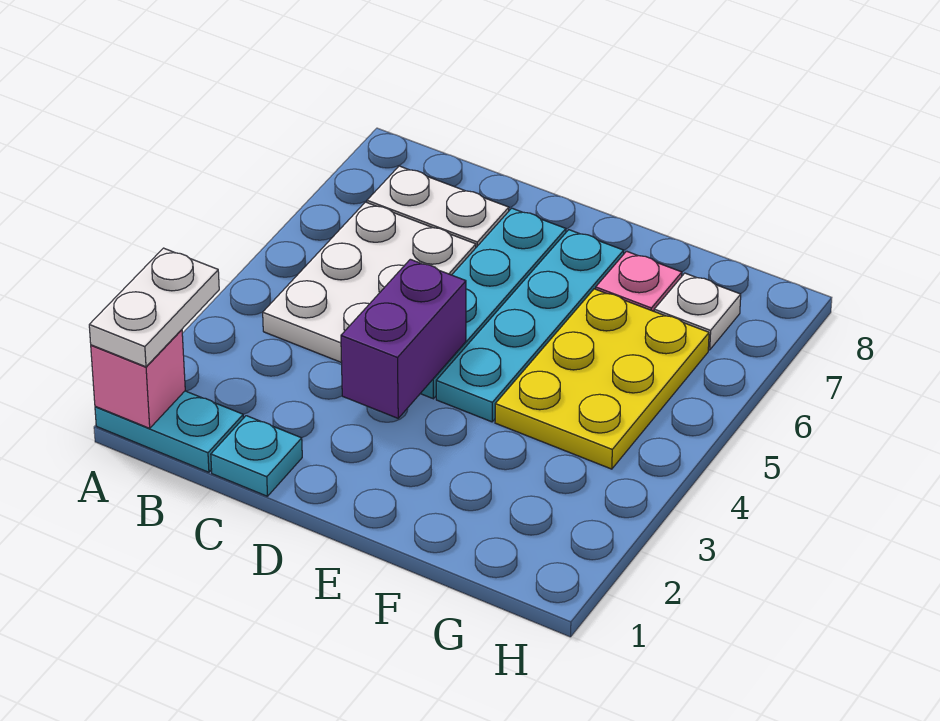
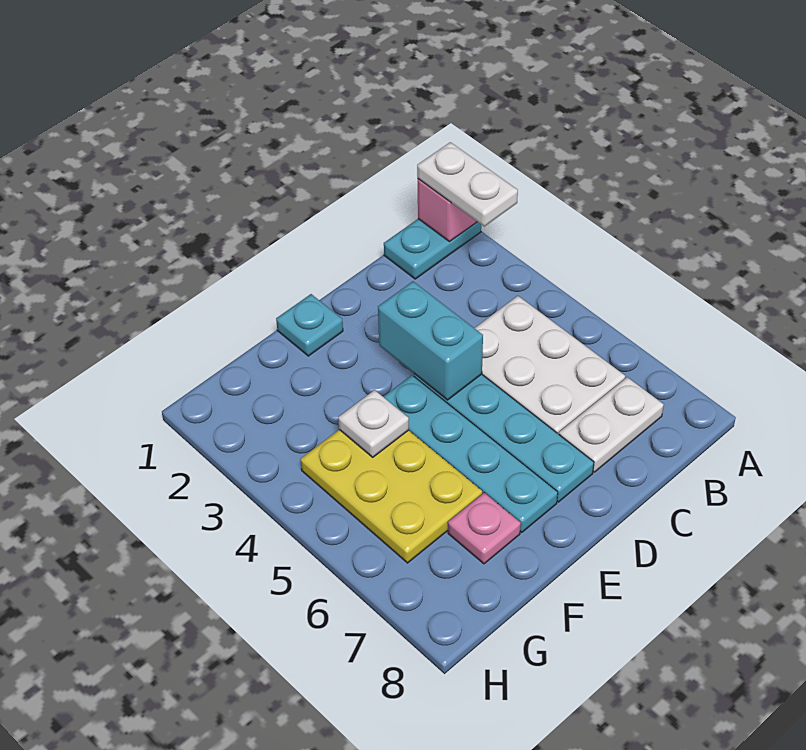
cyan 1x1 plate [211,416,302,496] -> cyan 1x1 plate moved to [276,294,343,356]
purple 1x2 brick [341,259,466,418] -> cyan 1x2 brick [378,281,483,400]
white 1x1 plate [654,273,741,350] -> white 1x1 plate moved to [338,390,409,457]

